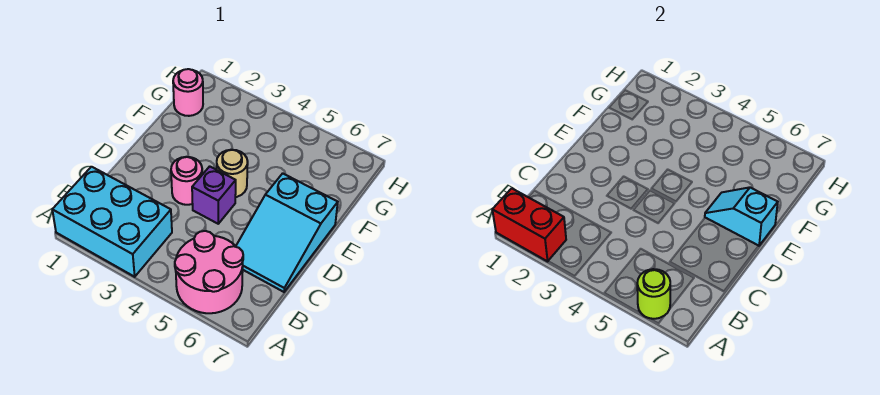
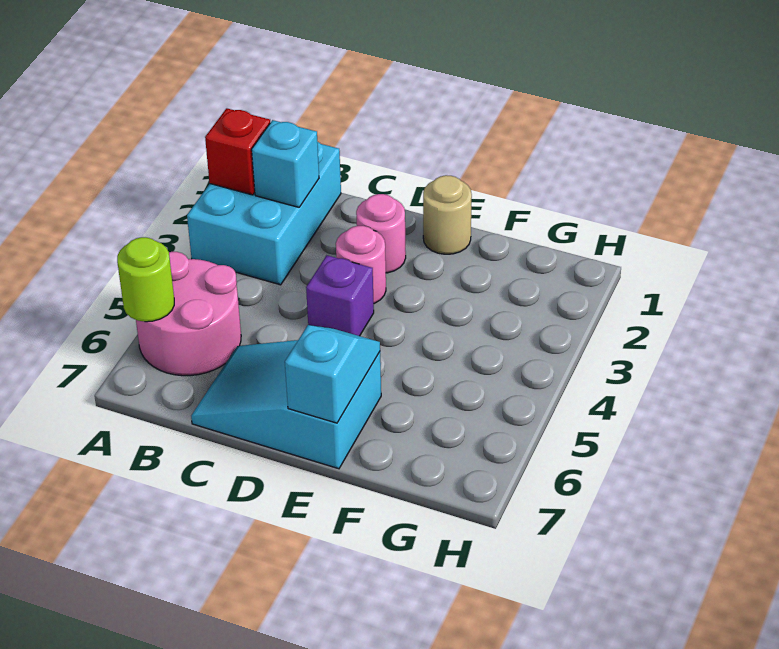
red 1x2 brick [492,188,566,261] -> red 1x1 brick [205,108,271,195]
none -> cyan 1x1 brick [252,120,319,207]
tan 1x1 round brick [217,150,248,197] -> tan 1x1 round brick moved to [423,175,472,254]
pink 1x1 round brick [173,69,203,116] -> pink 1x1 round brick moved to [356,194,406,273]

